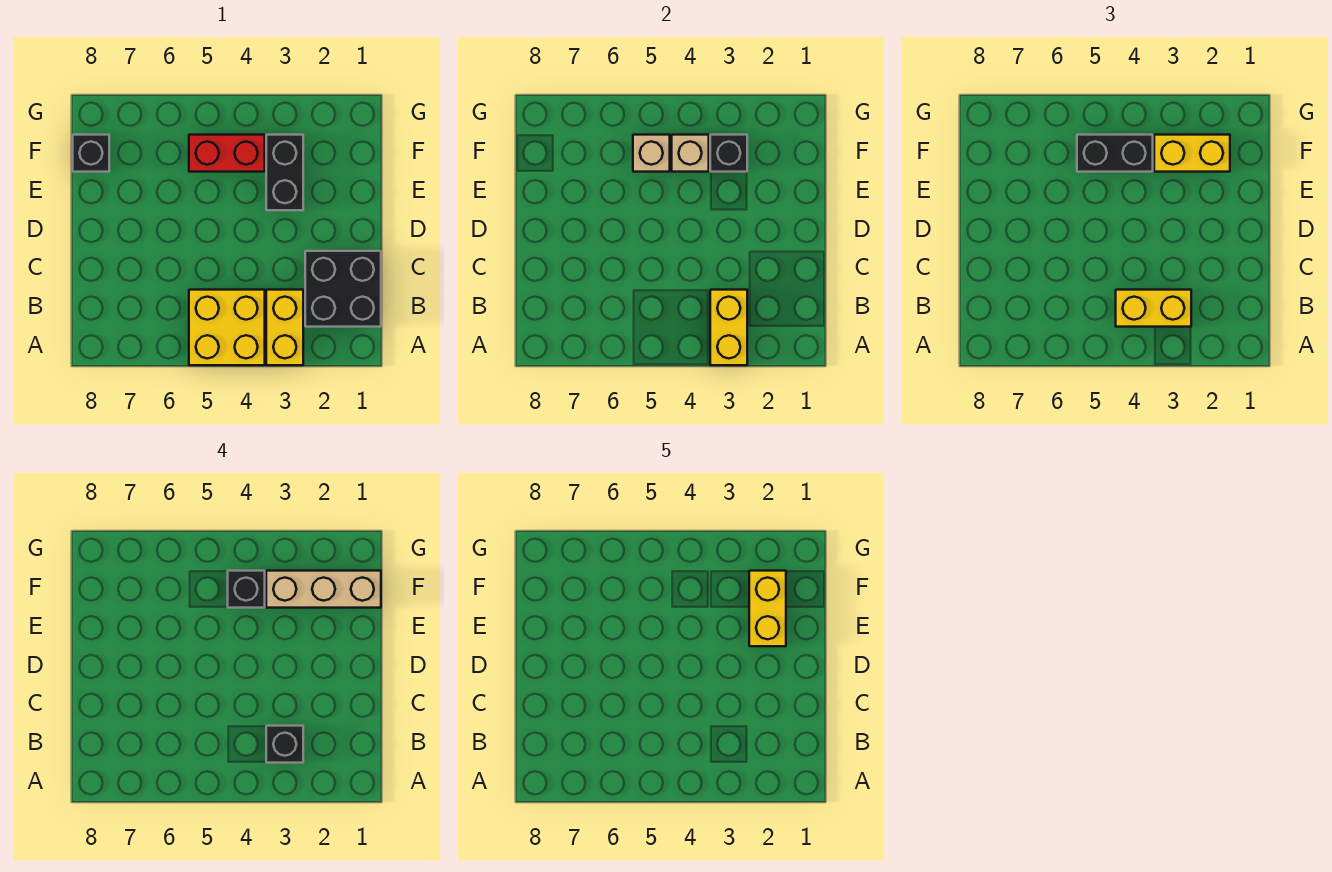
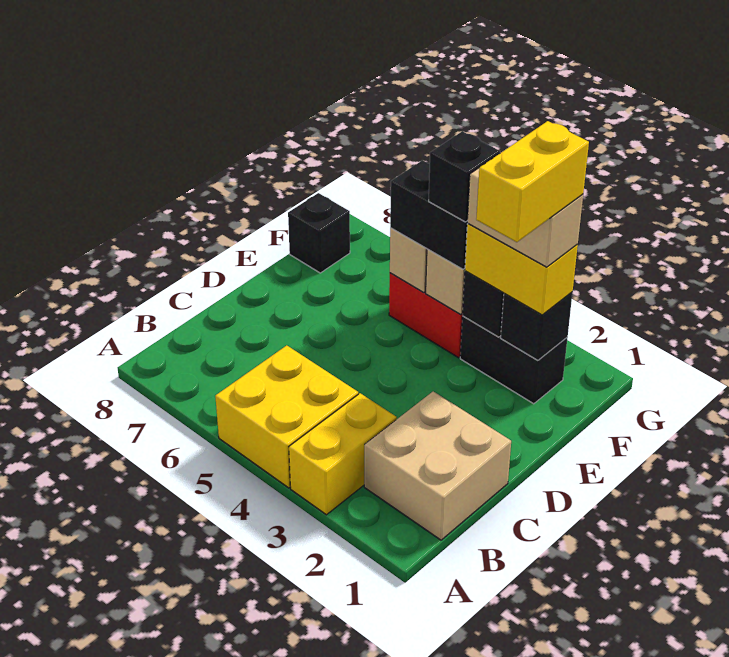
yellow 1x2 brick [710,290,747,365] -> none
black 2x2 brick [305,251,381,327] -> tan 2x2 brick [364,391,511,540]
yellow 1x2 brick [1116,290,1191,327] -> none
black 1x1 brick [266,726,303,763] -> black 1x1 brick moved to [501,292,572,360]
black 1x2 brick [266,135,303,210] -> black 1x2 brick turned to [460,316,567,404]
tan 1x3 brick [266,571,381,608] -> tan 1x2 brick [467,168,583,267]

